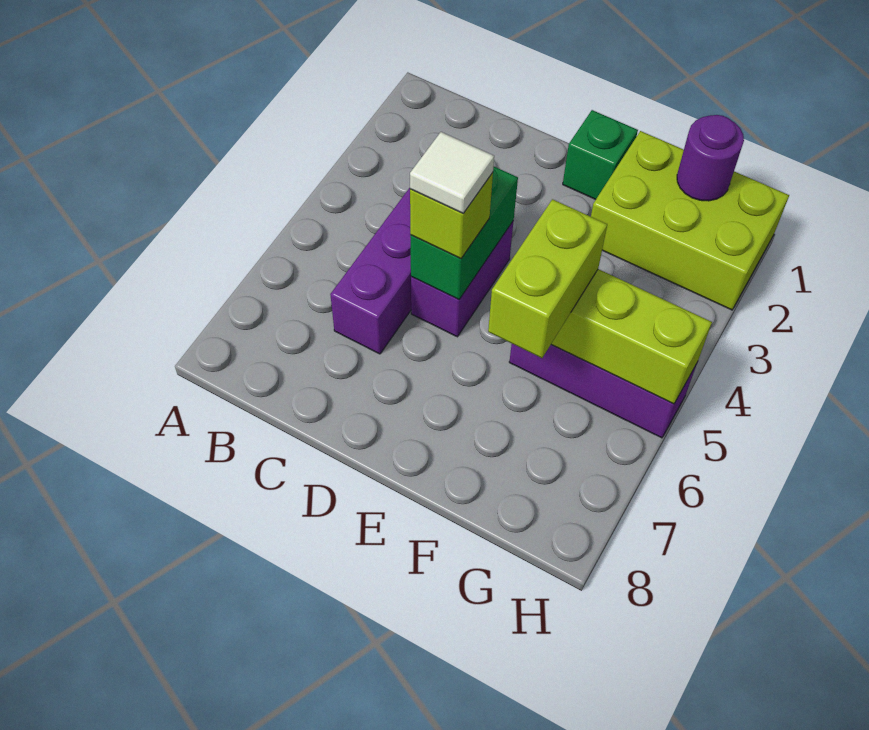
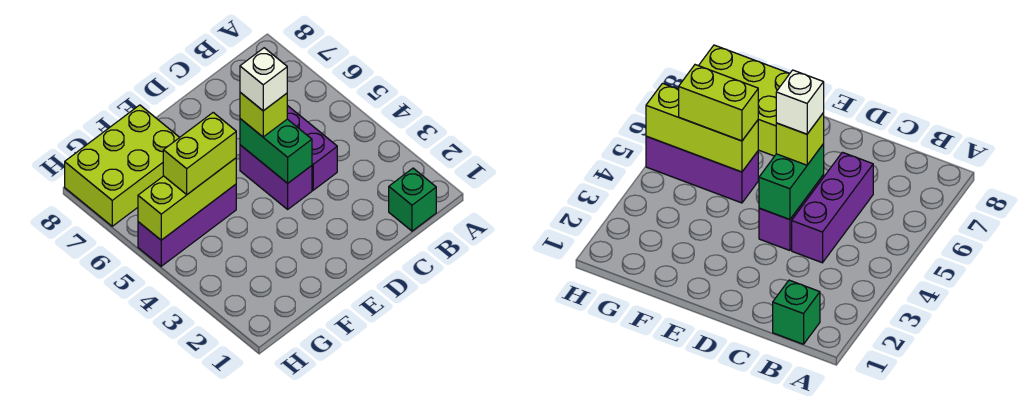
white 1x1 tile [410,132,494,213] -> white 1x1 brick [240,48,287,111]
green 1x1 brick [563,110,638,199] -> green 1x1 brick moved to [389,168,436,231]
lime 2x3 brick [591,131,789,310] -> lime 2x3 brick moved to [65,105,180,226]
lime 1x2 brick [488,199,607,358] -> lime 1x2 brick turned to [163,113,236,194]
purple 1x1 round brick [677,115,744,201] -> none

